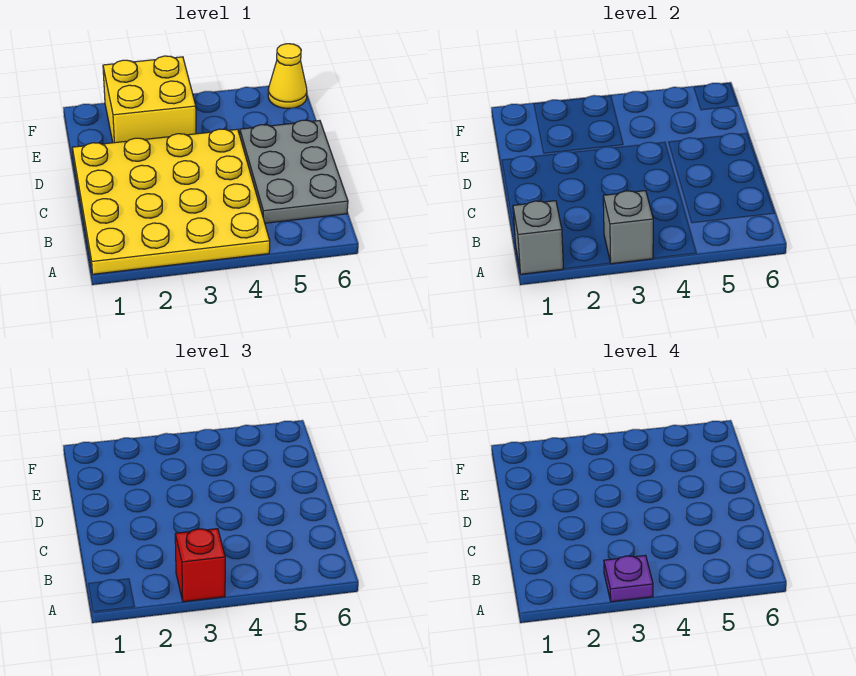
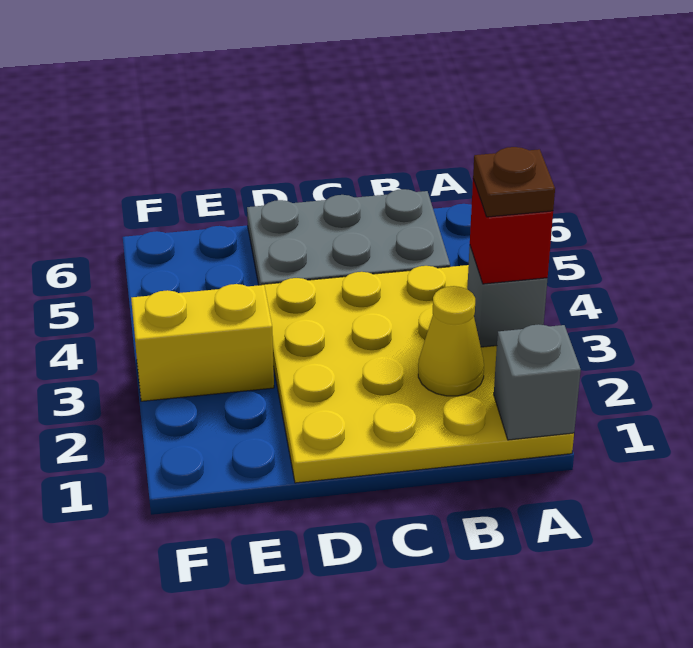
purple 1x1 plate [604,555,653,602] -> brown 1x1 plate [473,147,555,217]
yellow 2x2 brick [103,56,196,143] -> yellow 1x2 brick [131,284,274,401]
yellow 1x1 cone [268,44,307,108] -> yellow 1x1 cone moved to [418,286,484,396]

